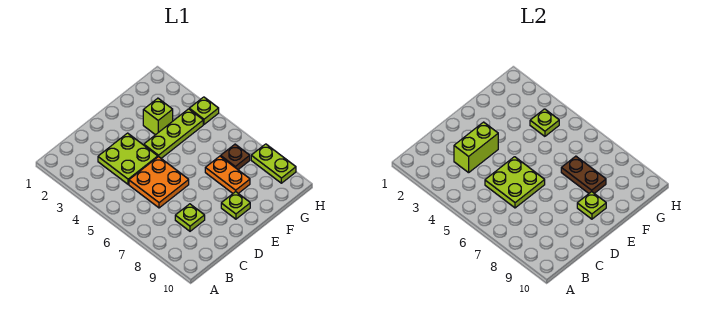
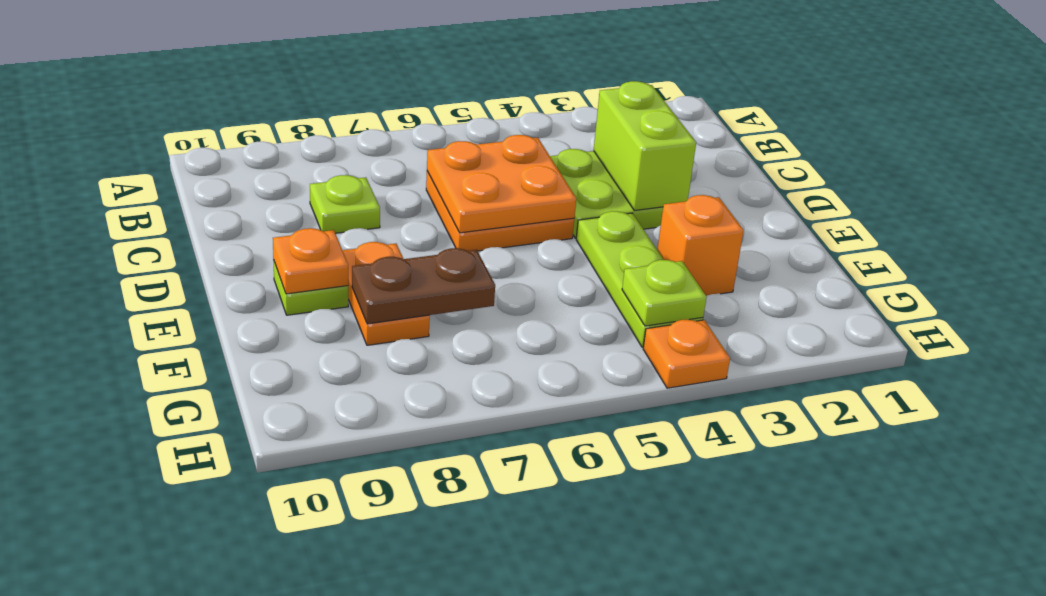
lime 2x2 plate [485,157,545,208] -> orange 2x2 plate [427,135,576,233]
lime 1x1 plate [577,192,606,219] -> orange 1x1 plate [273,228,348,294]
lime 1x1 brick [143,98,173,135] -> orange 1x1 brick [657,195,744,296]
orange 1x2 plate [205,156,250,193] -> orange 1x2 plate turned to [343,242,430,345]
brown 1x1 plate [221,144,250,169] -> none
lime 1x1 plate [189,97,219,124] -> orange 1x1 plate [643,320,730,388]
lime 1x2 plate [251,144,296,183] -> none

